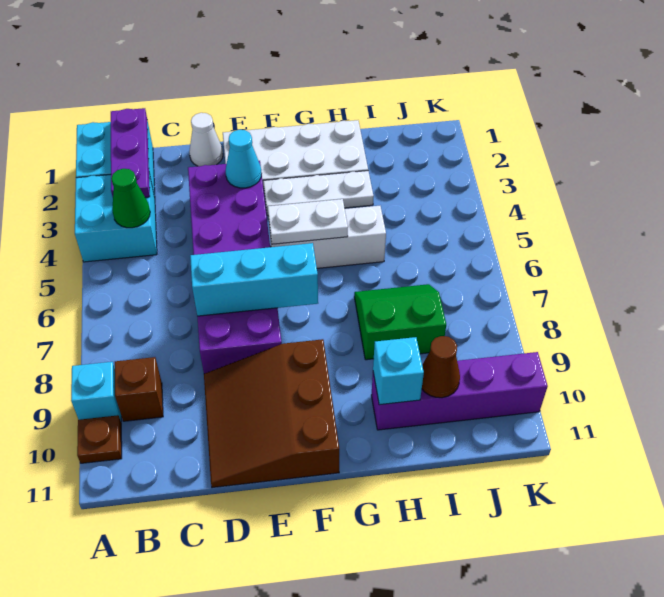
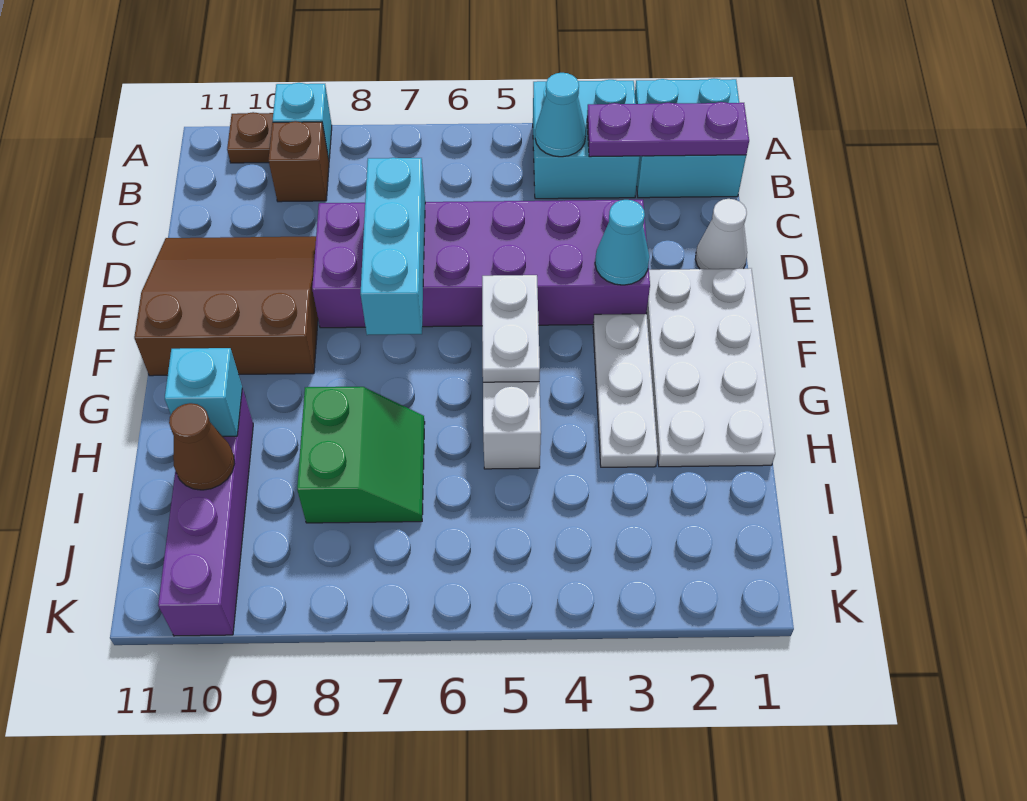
green 1x1 cone [111,169,150,228] -> cyan 1x1 cone [535,73,586,157]

